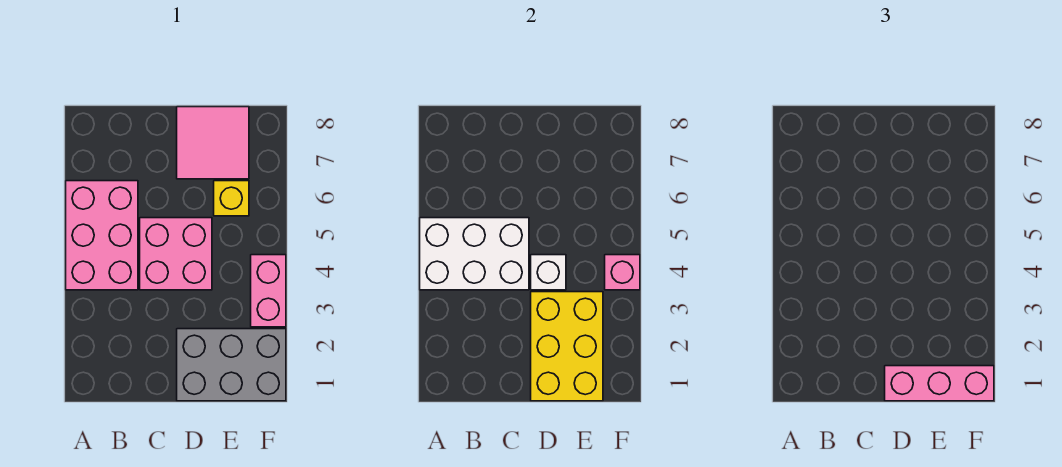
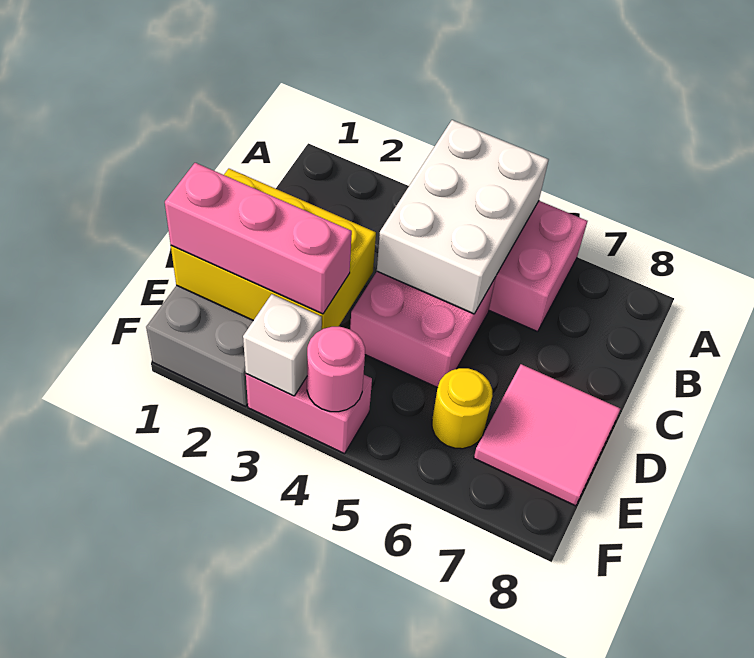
pink 1x3 brick [885,366,994,401] -> pink 1x3 brick turned to [165,163,352,314]
white 1x1 brick [531,255,566,290] -> white 1x1 brick moved to [243,294,322,396]
yellow 1x1 brick [214,181,249,216] -> yellow 1x1 round brick [432,368,493,449]
pink 1x1 brick [605,255,640,290] -> pink 1x1 round brick [307,327,365,412]

